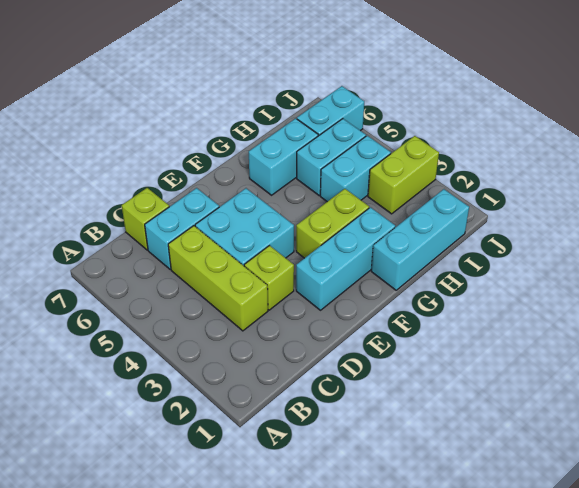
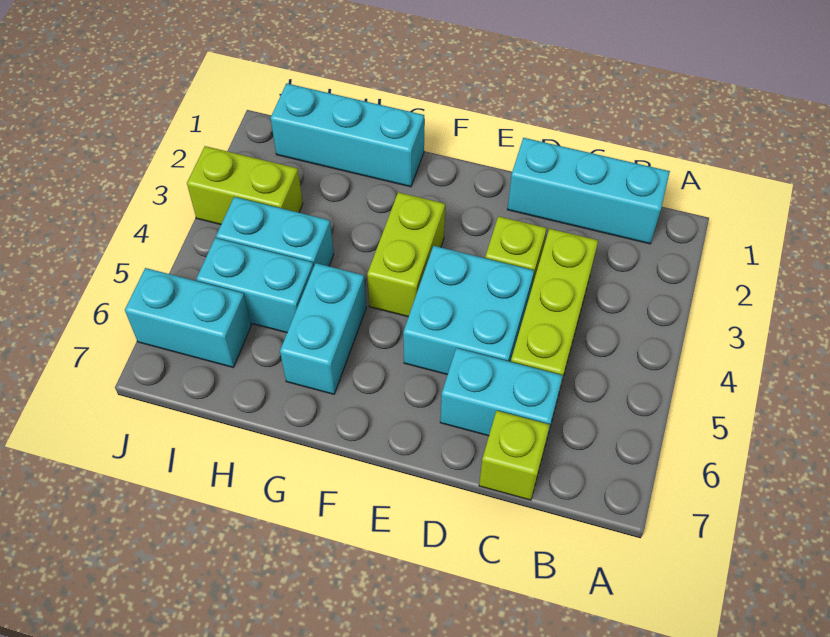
cyan 1x3 brick [296,207,395,310] -> cyan 1x3 brick moved to [508,138,670,244]
lime 1x2 brick [296,189,369,258] -> lime 1x2 brick turned to [367,192,445,317]
cyan 1x2 brick [249,118,318,195] -> cyan 1x2 brick turned to [280,263,366,394]

